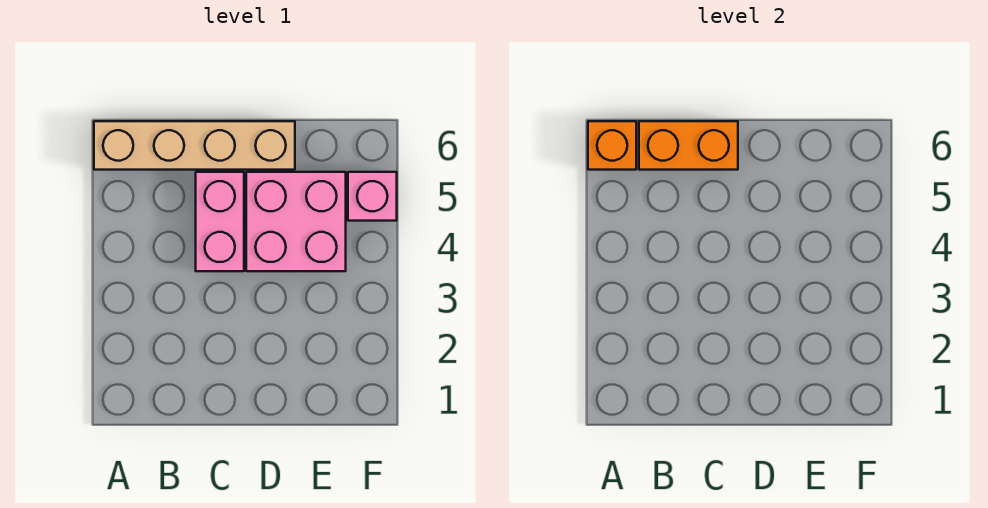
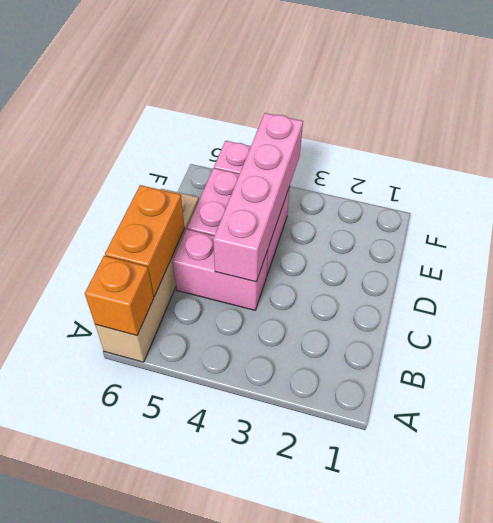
none -> pink 1x4 brick [213,113,303,282]

